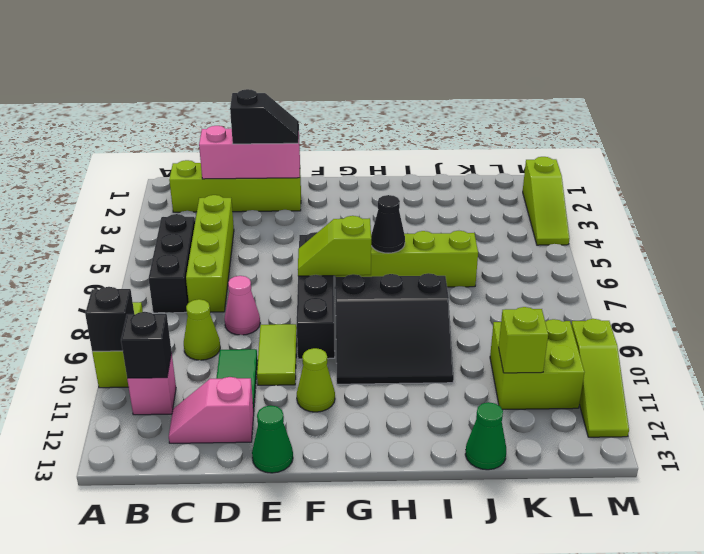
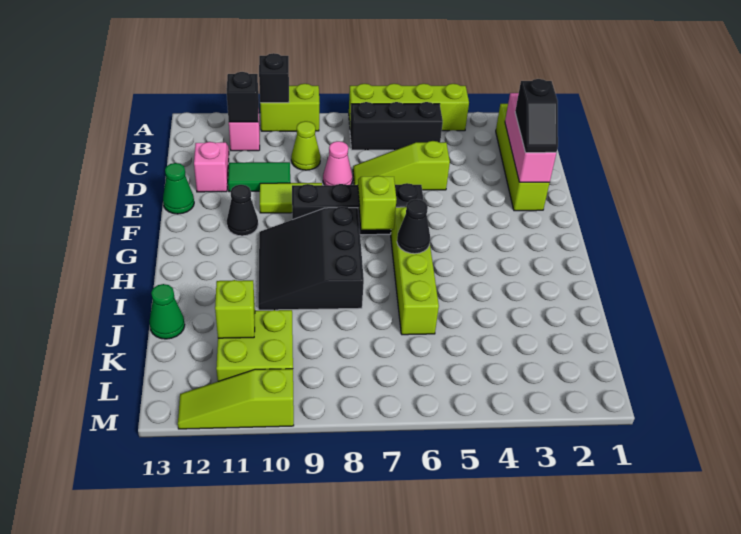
lime 1x4 brick [186,195,234,312] -> lime 1x4 brick moved to [349,84,469,131]
lime 1x1 cone [297,348,335,412] -> black 1x1 cone [227,185,258,236]
lime 1x3 slope [523,157,569,245] -> lime 1x3 slope moved to [353,141,450,190]

